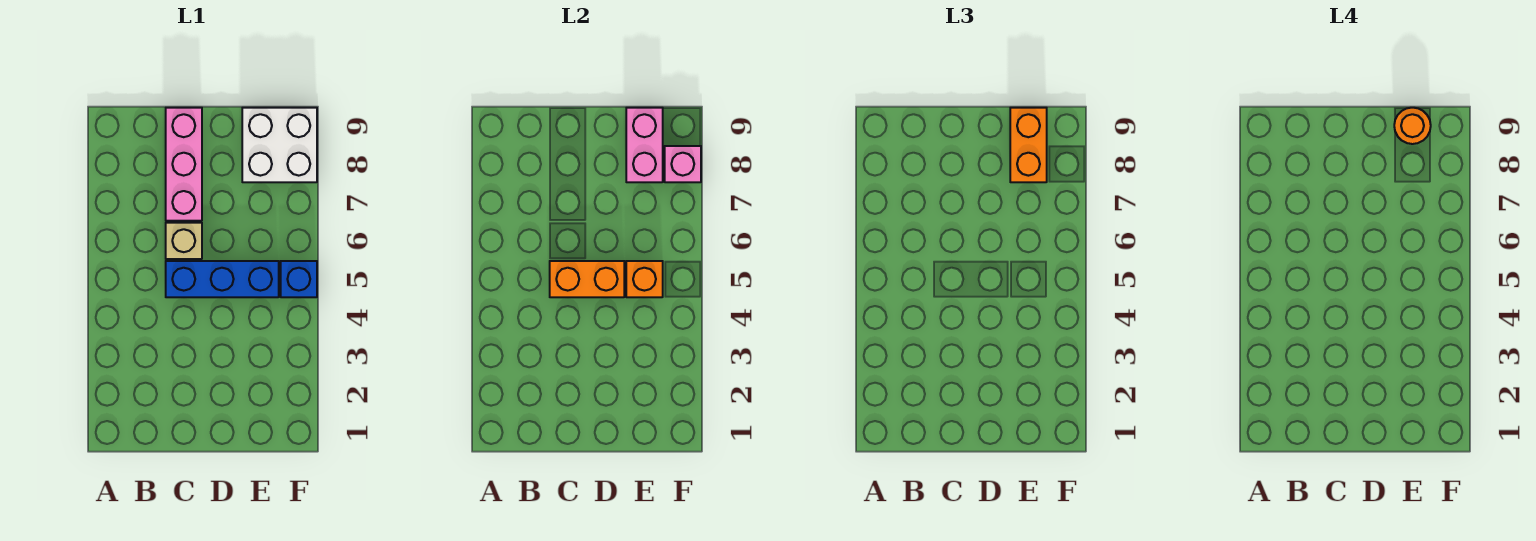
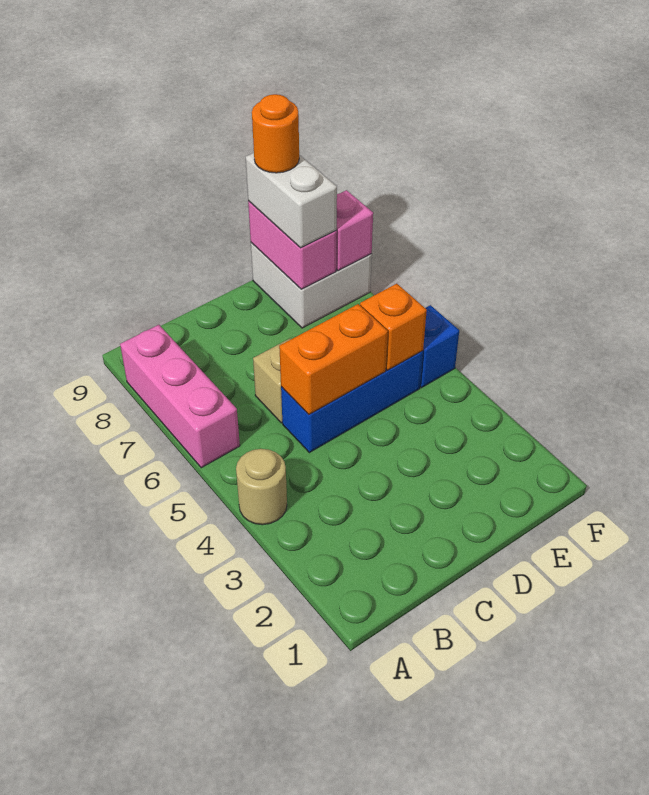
none -> tan 1x1 round brick [236,449,287,525]
pink 1x3 brick [166,108,202,221] -> pink 1x3 brick moved to [120,325,240,468]
orange 1x2 brick [1010,108,1047,182] -> white 1x2 brick [246,153,337,248]

